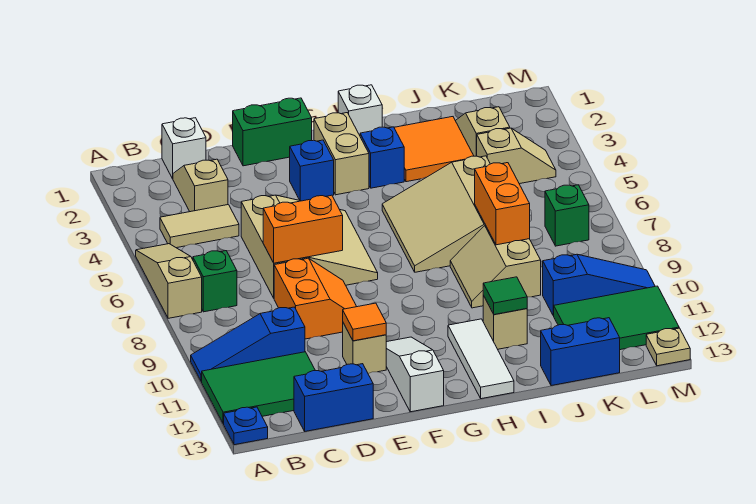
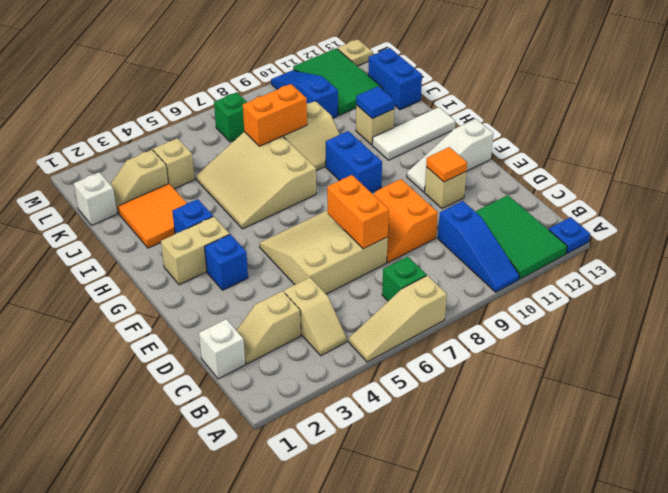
tan 1x2 tile [160,205,239,248] -> tan 1x2 slope [284,277,347,356]
blue 1x2 brick [294,364,373,431] -> blue 1x2 brick moved to [326,131,382,193]
orange 2x2 slope [274,258,357,339] -> orange 2x2 slope turned to [374,179,438,263]
green 1x2 brick [233,98,312,166] -> none
white 1x1 brick [338,85,382,135] -> white 1x1 brick moved to [74,172,117,225]
tan 3x3 slope [382,156,490,272] -> tan 3x3 slope turned to [196,132,316,229]
green 1x1 tile [483,277,527,315] -> blue 1x1 tile [356,86,395,119]

